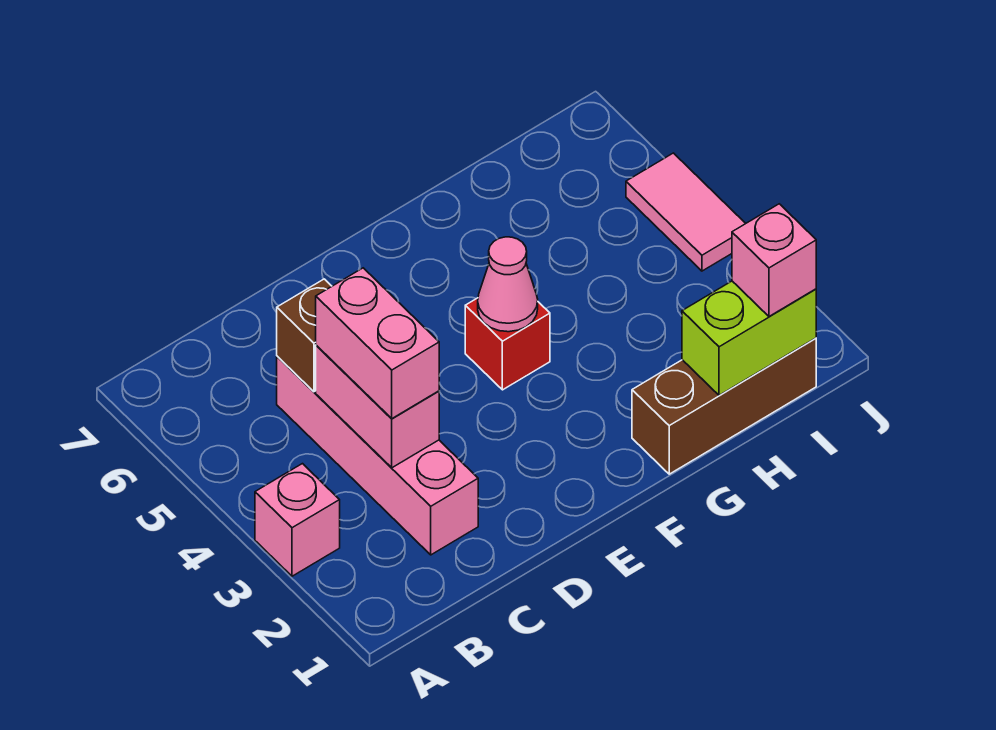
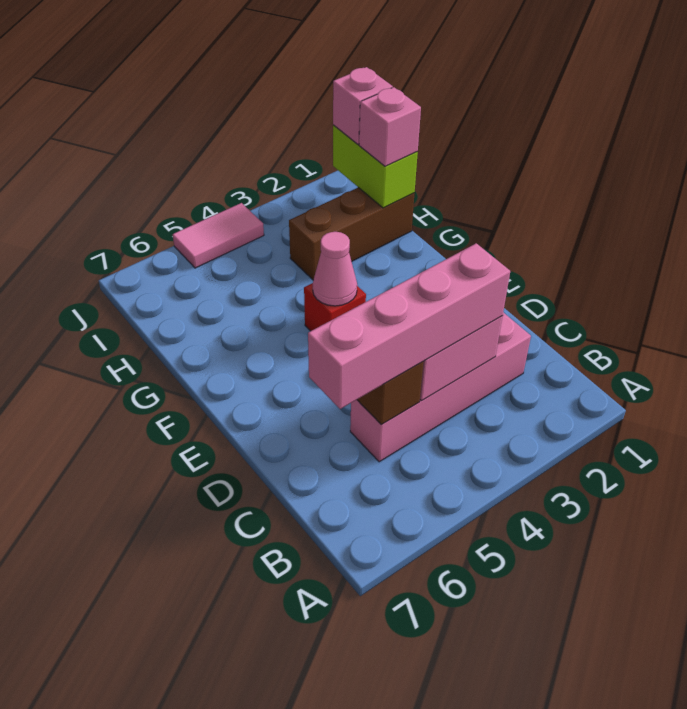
pink 1x1 brick [255,464,340,576] -> pink 1x1 brick moved to [359,87,421,167]
pink 1x2 brick [316,268,439,419] -> pink 1x4 brick [308,243,510,409]
brown 1x3 brick [632,338,816,474] -> brown 1x3 brick turned to [289,187,415,280]

